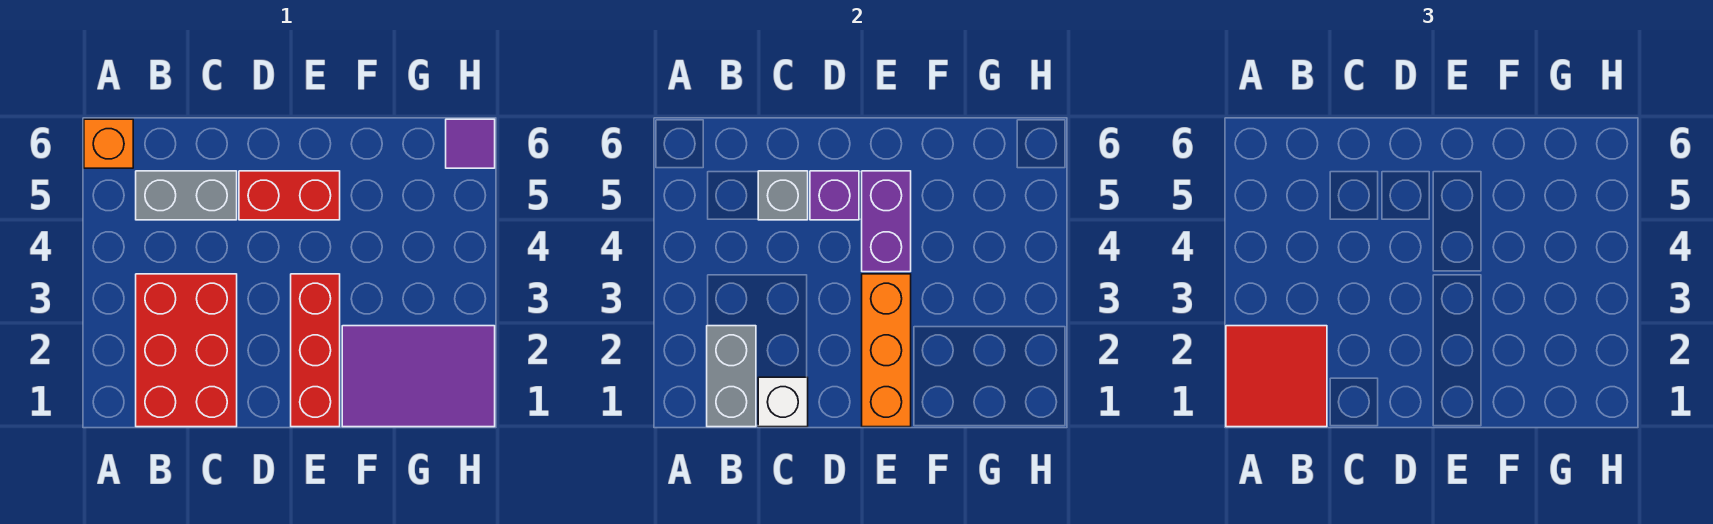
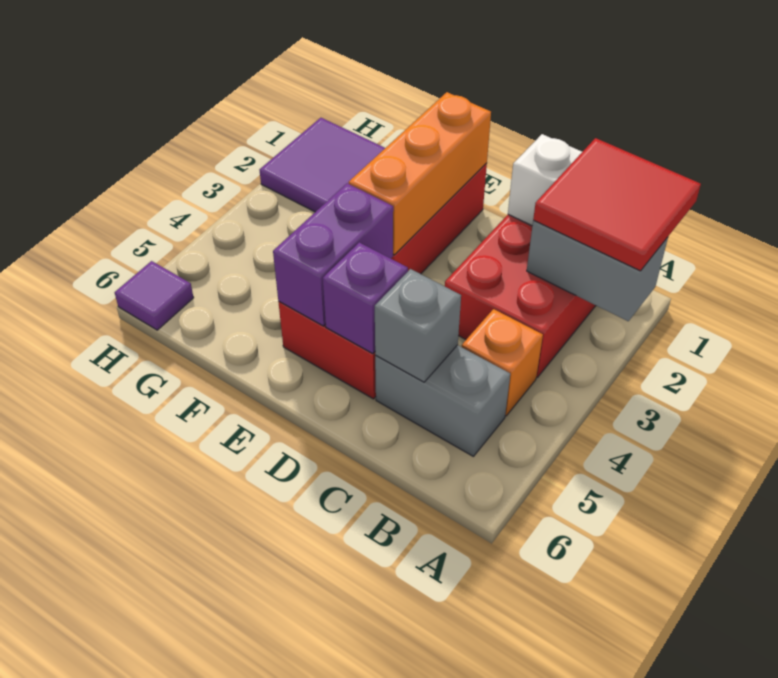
orange 1x1 brick [84,119,133,168] -> orange 1x1 brick moved to [462,309,543,416]
grey 1x2 brick [707,326,756,427] -> grey 1x2 brick turned to [527,220,668,321]

